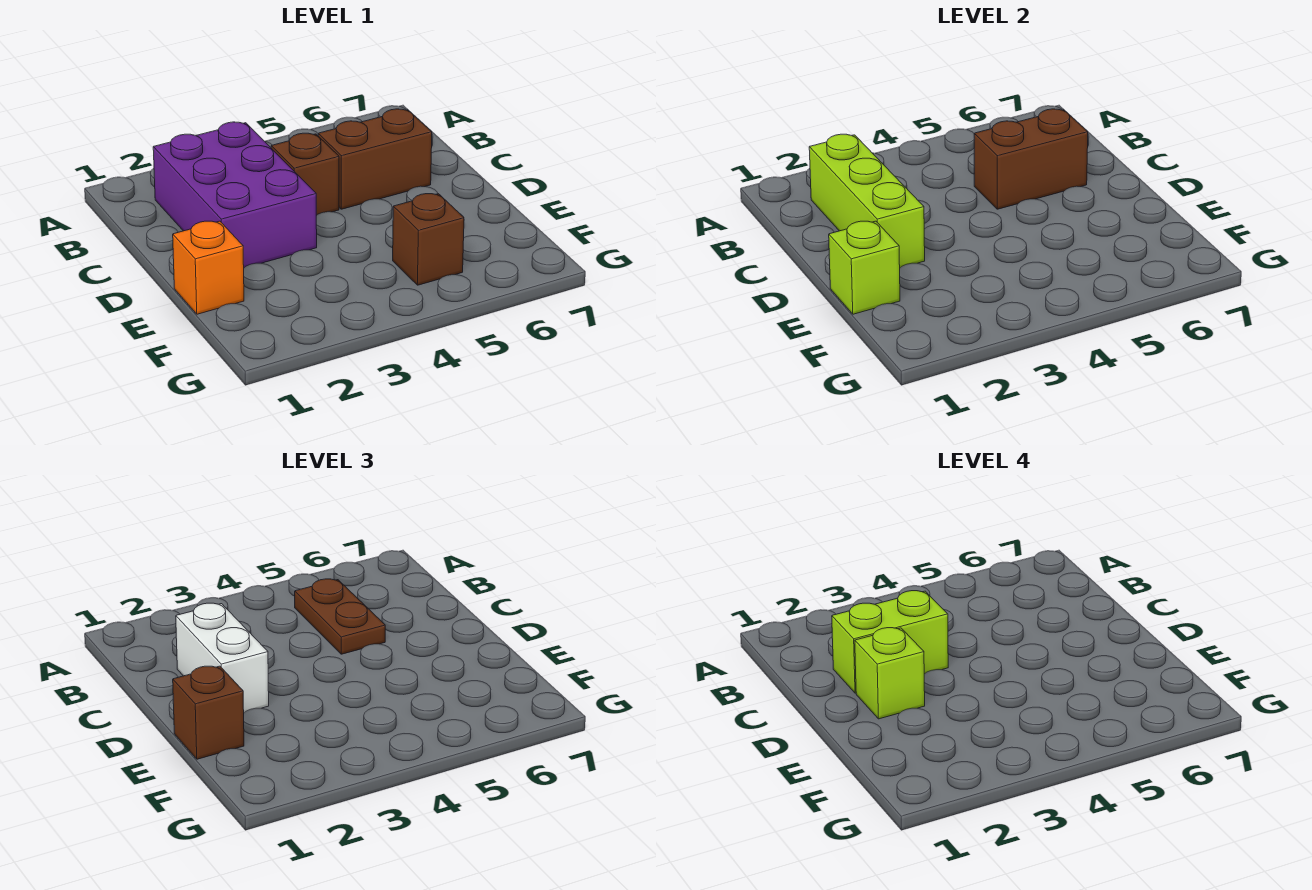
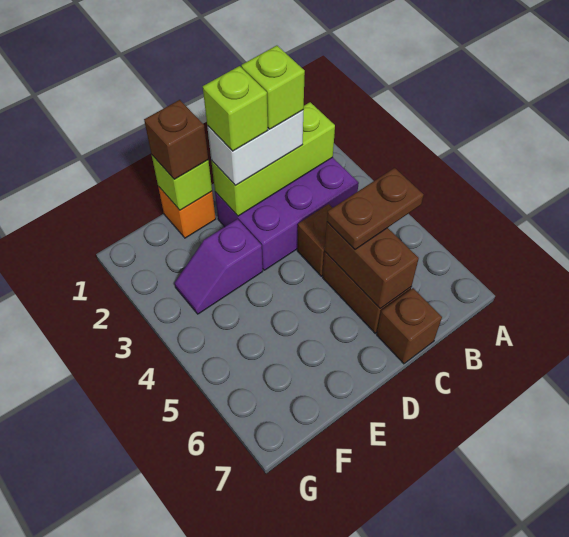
lime 1x2 brick [832,591,948,693] -> lime 1x1 brick [241,46,305,129]
none -> purple 1x2 slope [175,219,263,314]
brown 1x1 brick [393,194,464,285] -> brown 1x1 brick moved to [377,288,442,364]

